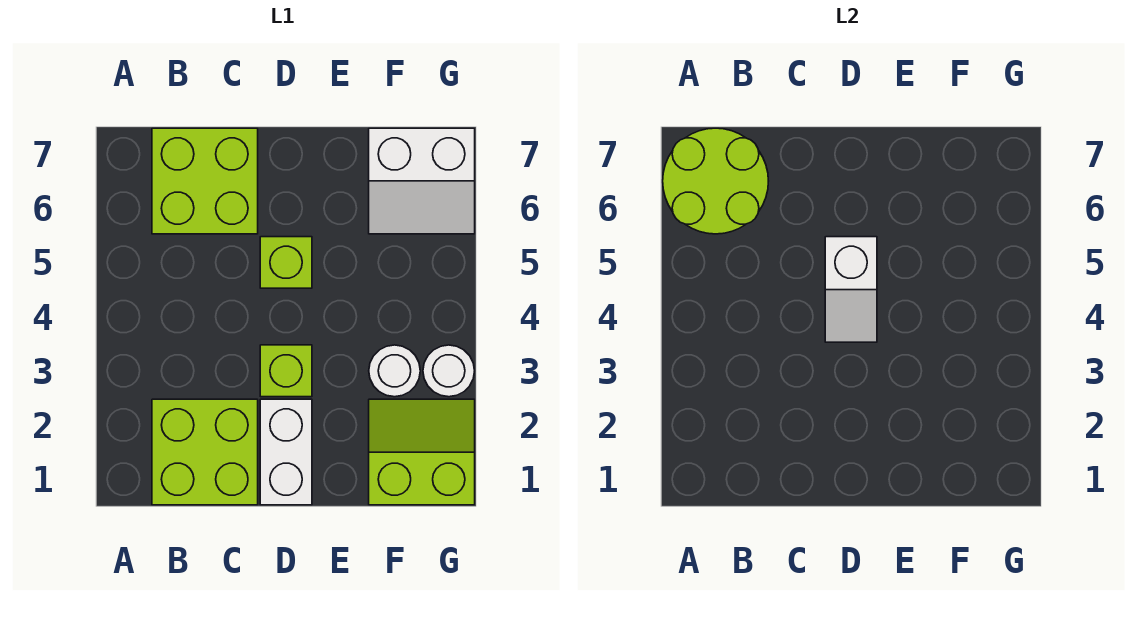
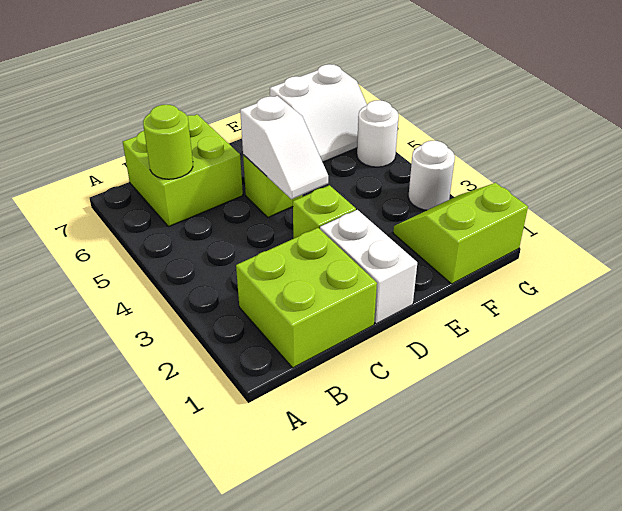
lime 2x2 round brick [663,128,768,234] -> lime 1x1 round brick [143,105,193,179]
white 1x1 round brick [369,345,420,397] -> white 1x1 round brick moved to [357,100,399,167]

